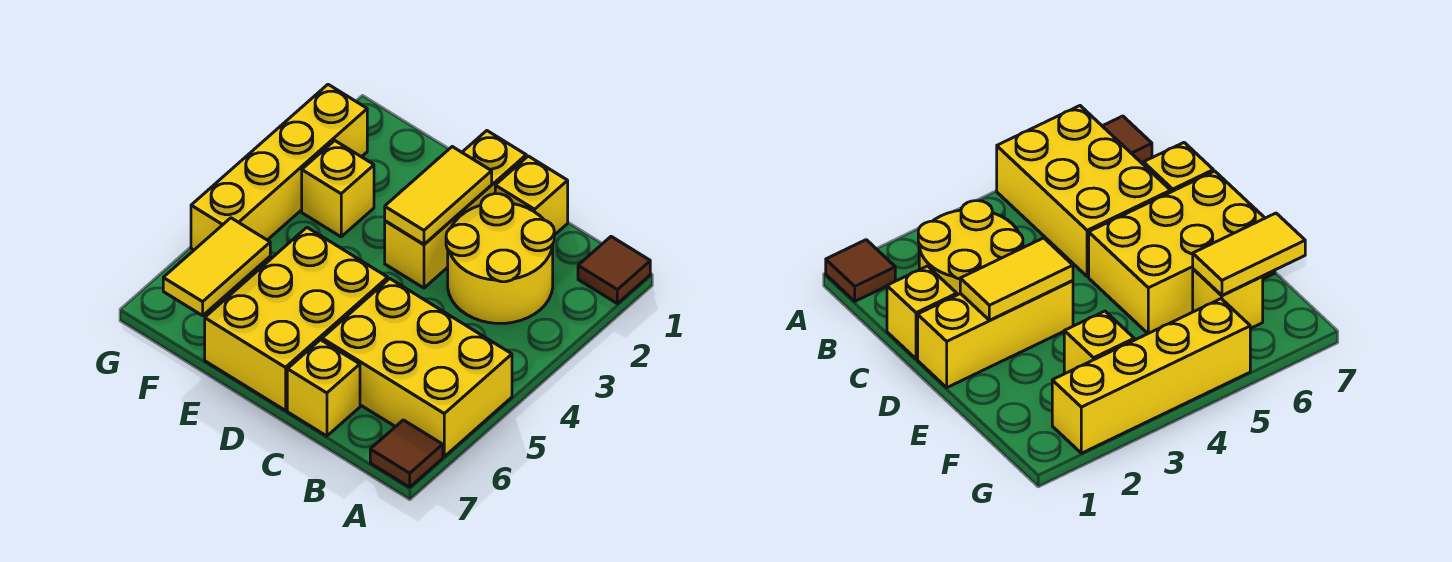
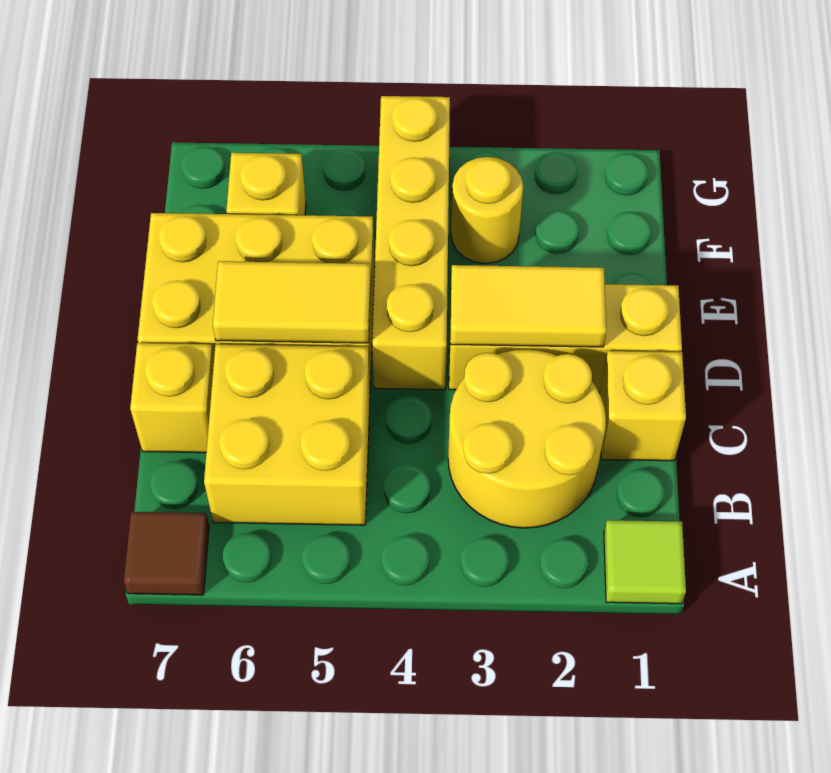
brown 1x1 tile [578,237,650,304] -> lime 1x1 tile [604,520,686,604]
yellow 2x3 brick [322,279,512,456] -> yellow 2x2 brick [204,344,370,525]
yellow 1x1 brick [302,141,374,237] -> yellow 1x1 round brick [451,157,523,264]
yellow 1x2 tile [163,218,270,316] -> yellow 1x2 tile moved to [213,261,371,343]
yellow 1x4 brick [191,85,367,250] -> yellow 1x4 brick turned to [372,96,450,390]

